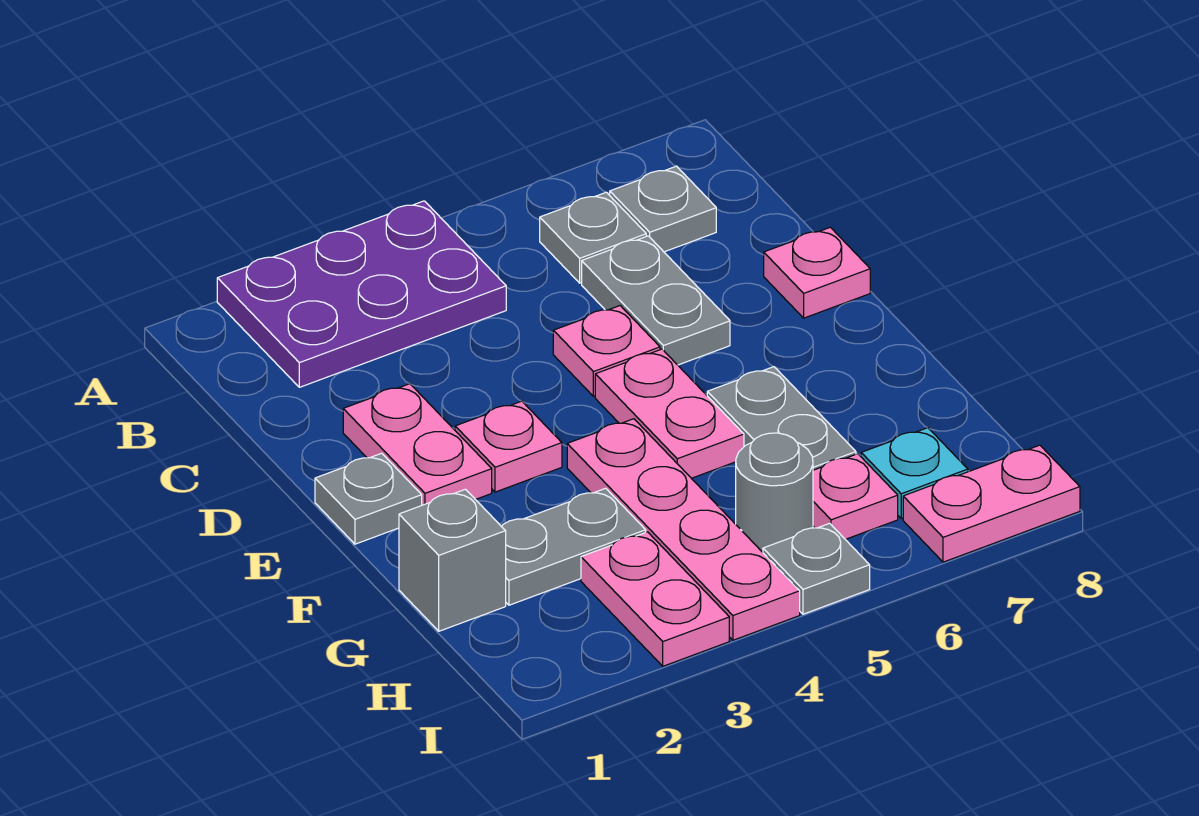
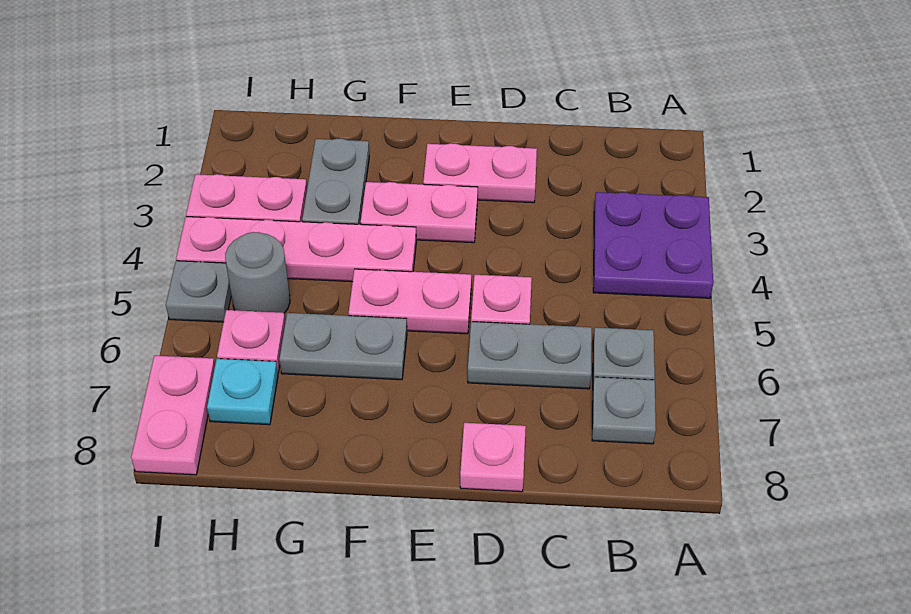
purple 2x3 plate [217,201,506,387] -> purple 2x2 plate [593,192,713,298]
grey 1x1 plate [315,453,422,544] -> none
pink 1x1 plate [455,401,562,492] -> pink 1x2 plate [361,182,478,243]
grey 1x1 brick [399,489,506,631] -> none

